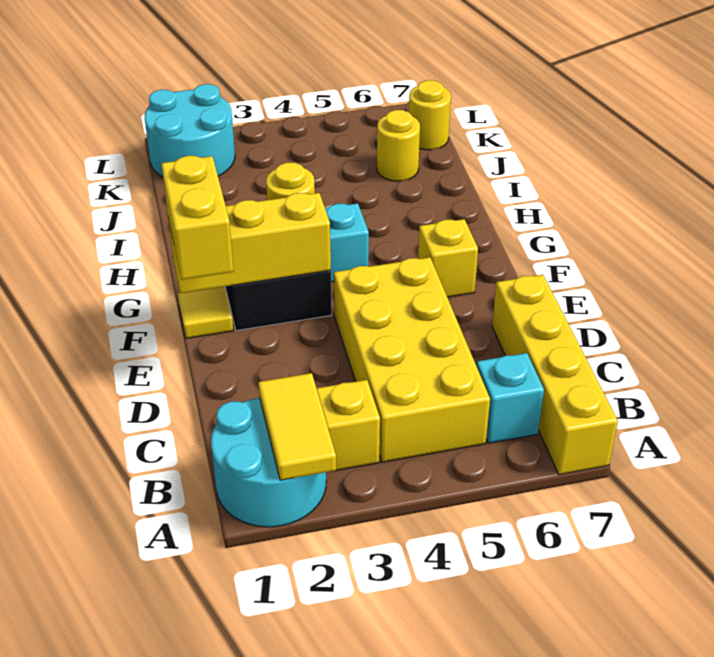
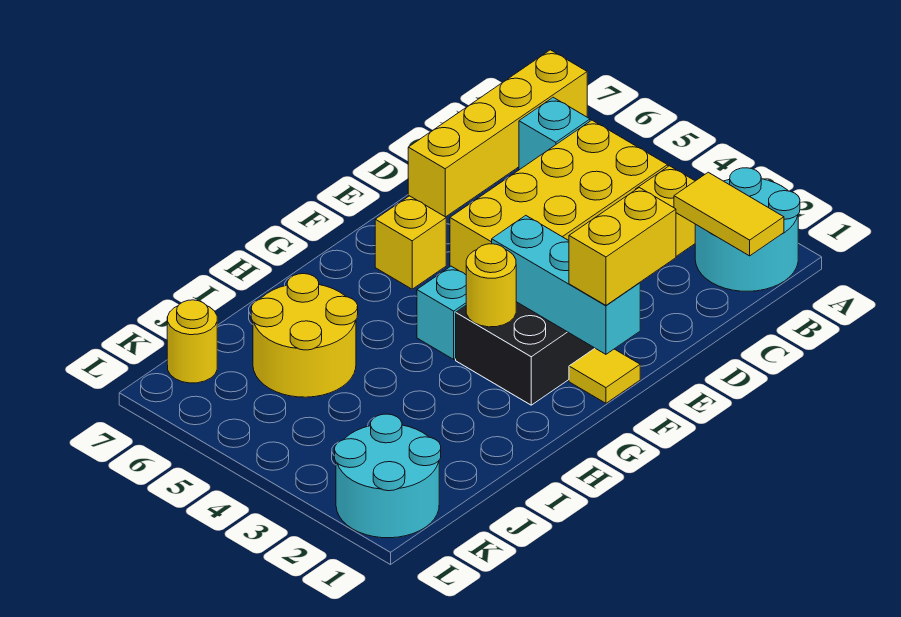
yellow 1x2 tile [258,373,336,480] -> yellow 1x2 tile turned to [674,172,784,256]
yellow 1x3 brick [168,193,331,293] -> cyan 1x3 brick [492,215,640,354]
yellow 1x1 round brick [377,110,420,181] -> yellow 2x2 round brick [251,274,358,397]

